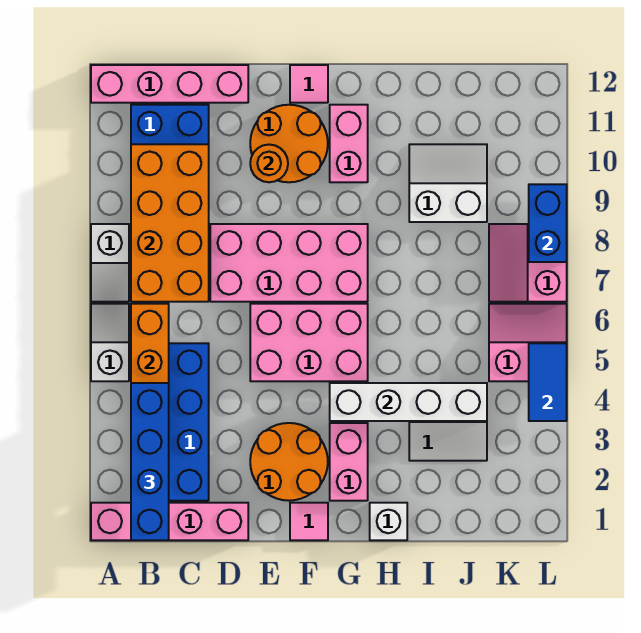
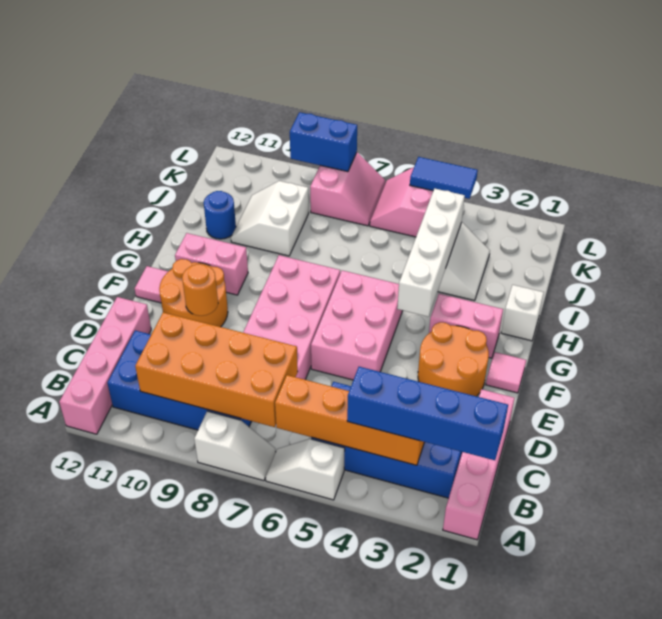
none -> blue 1x1 round brick [204,191,236,239]
pink 2x2 slope [489,224,567,302] -> pink 2x2 slope turned to [310,153,385,226]

